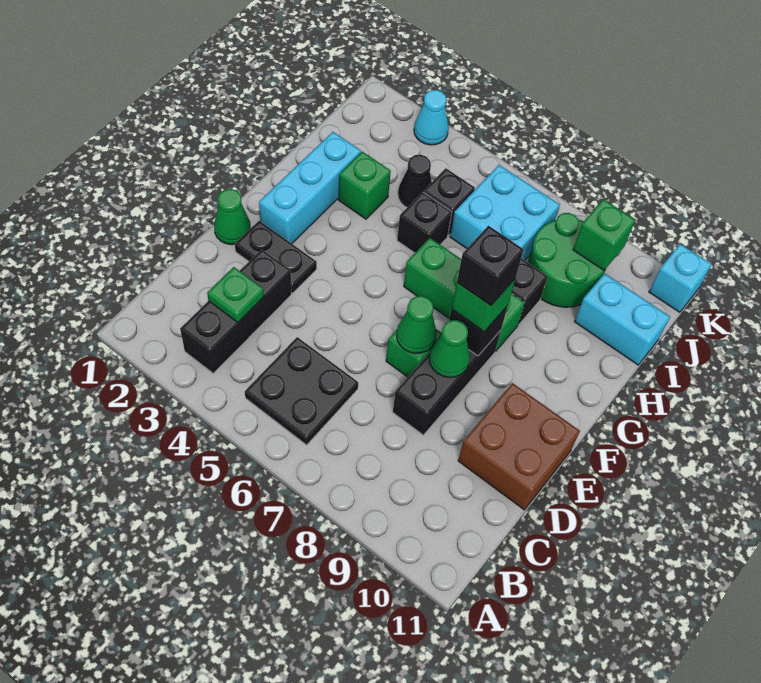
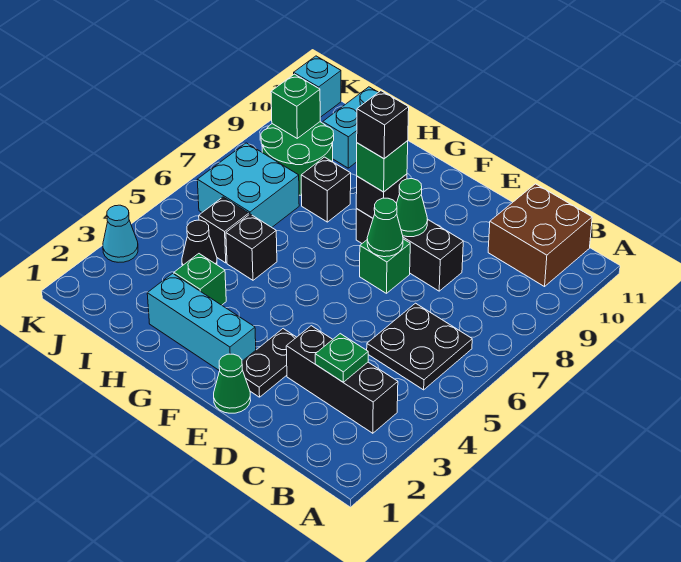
brown 2x2 brick [458,383,580,510] -> brown 2x2 brick moved to [488,184,592,287]
green 1x3 brick [404,238,524,351] -> none

